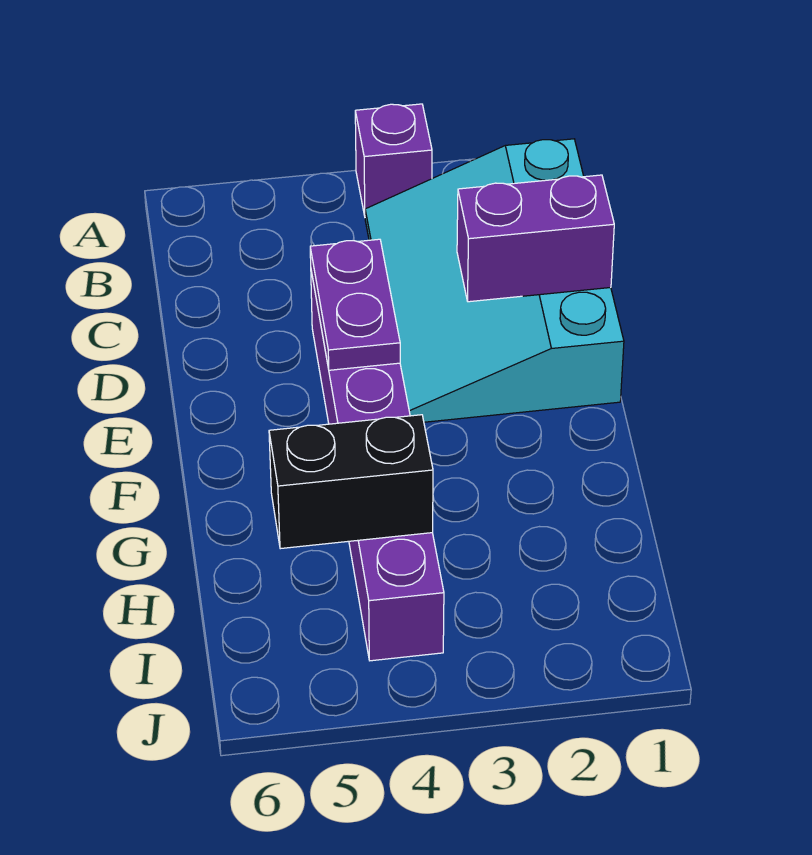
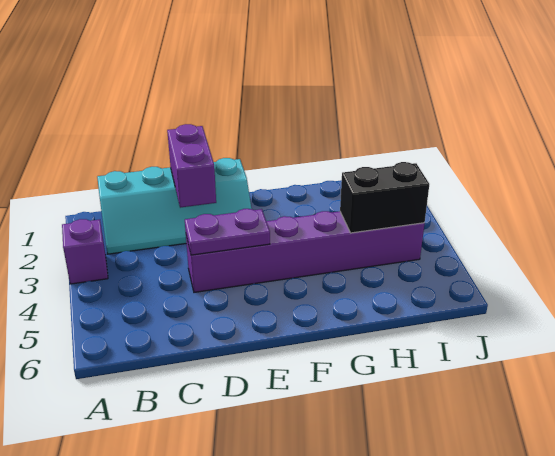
cyan 3x4 slope [365,139,624,422] -> cyan 2x4 slope [97,158,252,254]
black 1x2 brick [269,415,433,549] -> black 1x2 brick turned to [340,162,429,233]

